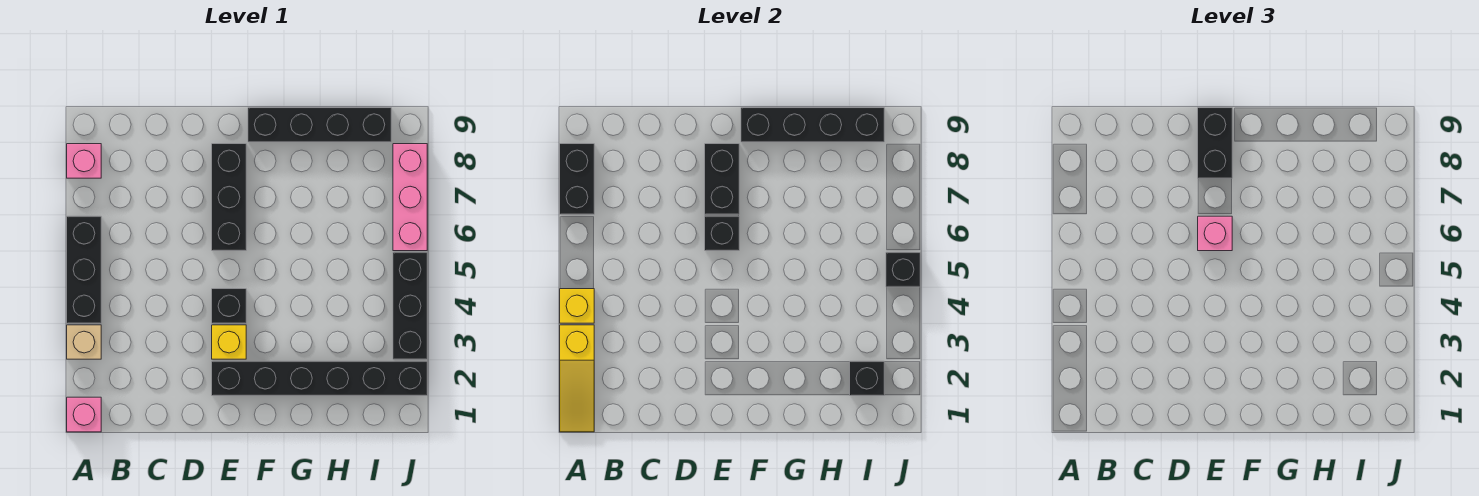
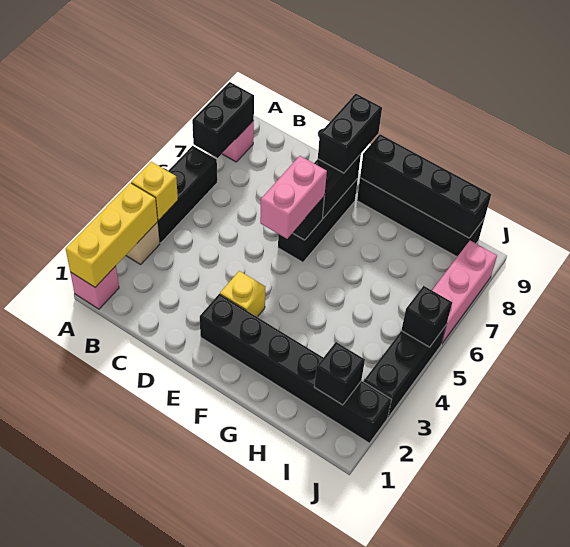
yellow 1x3 slope [560,325,594,432] -> yellow 1x3 brick [66,183,158,287]
black 1x1 brick [212,289,246,323] -> none
pink 1x1 brick [1198,216,1232,251] -> pink 1x2 brick [260,156,327,239]

